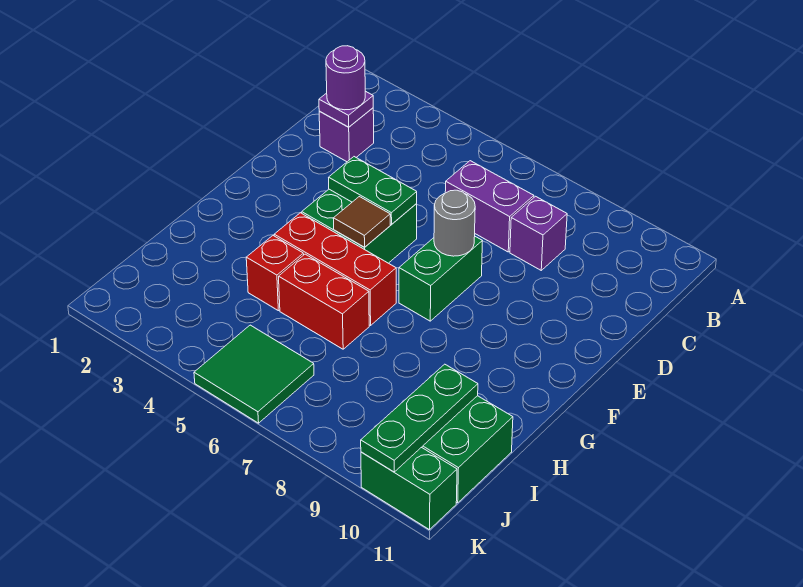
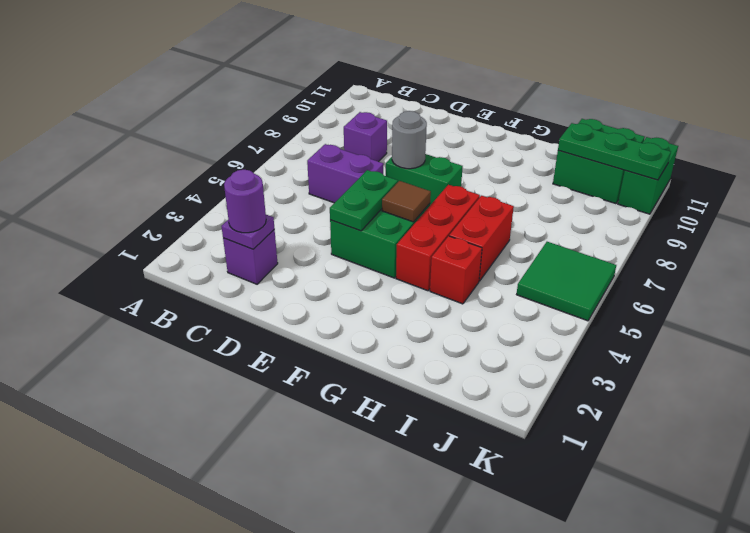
purple 1x2 brick [445,161,534,252] -> purple 1x2 brick turned to [307,144,384,203]

